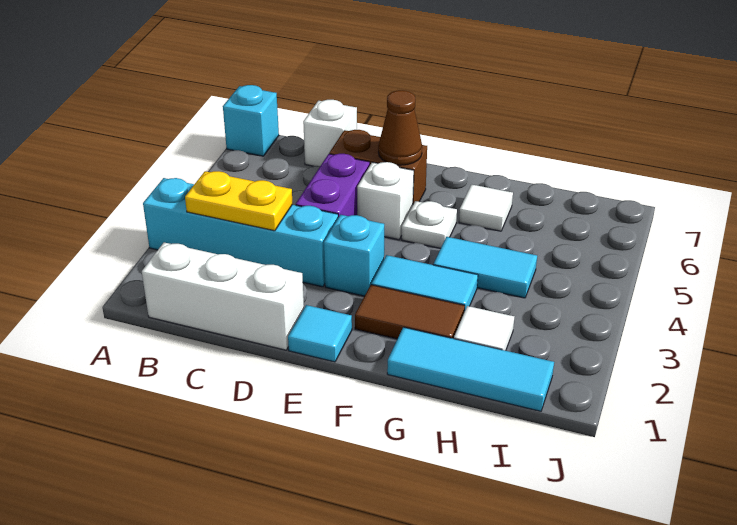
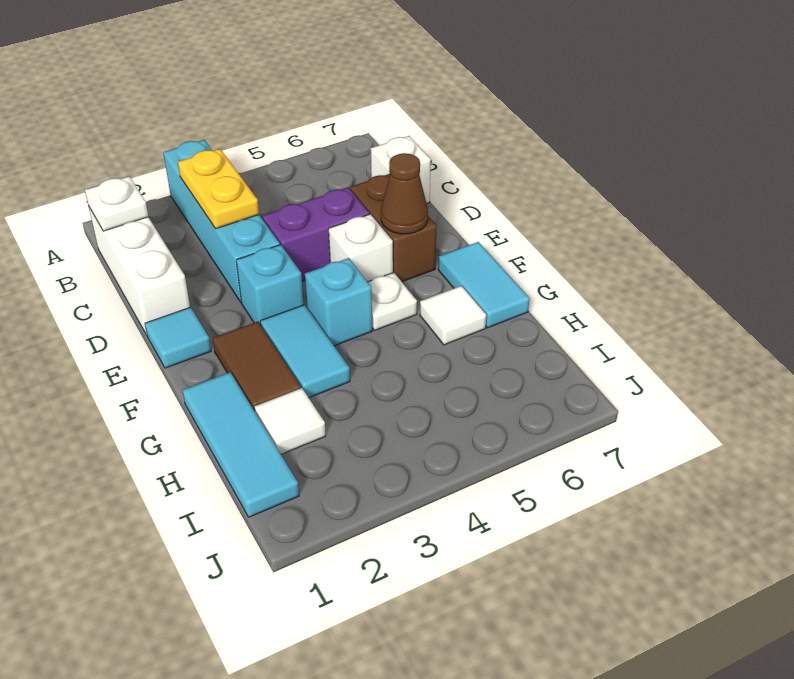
cyan 1x1 brick [223,85,279,156] -> cyan 1x1 brick moved to [305,258,372,346]
none -> white 1x1 plate [85,176,148,231]
cyan 1x2 tile [433,237,537,298] -> cyan 1x2 tile moved to [438,242,530,328]

